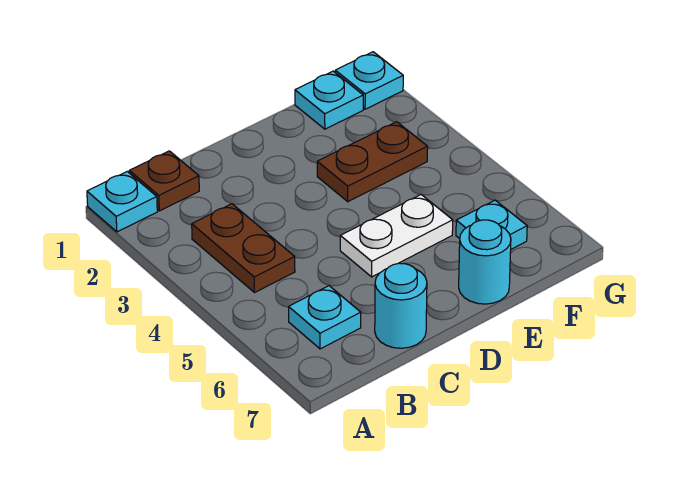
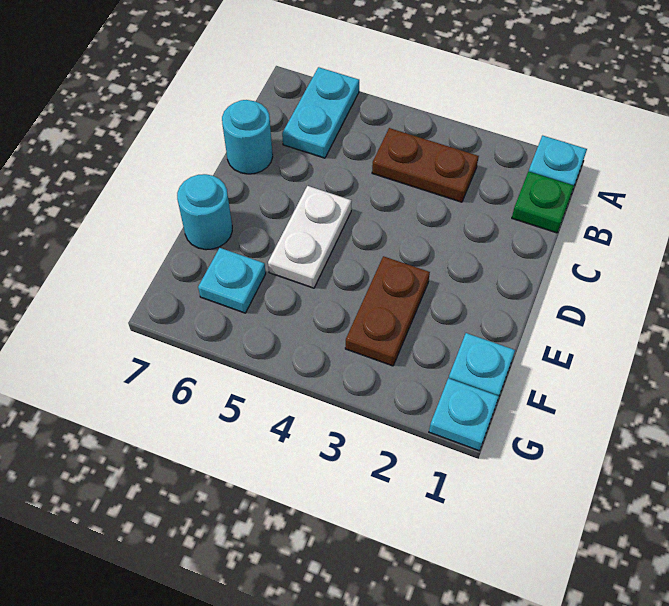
brown 1x1 plate [129,151,199,211] -> green 1x1 plate [512,171,574,233]
cyan 1x1 plate [289,286,361,349] -> cyan 1x2 plate [282,67,359,158]

